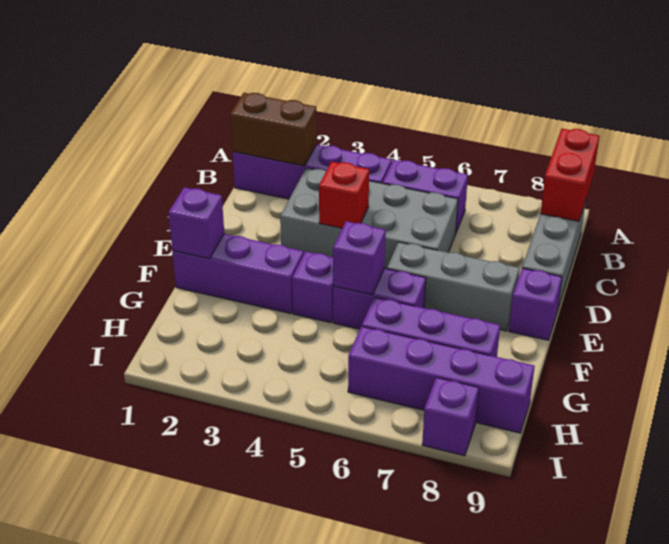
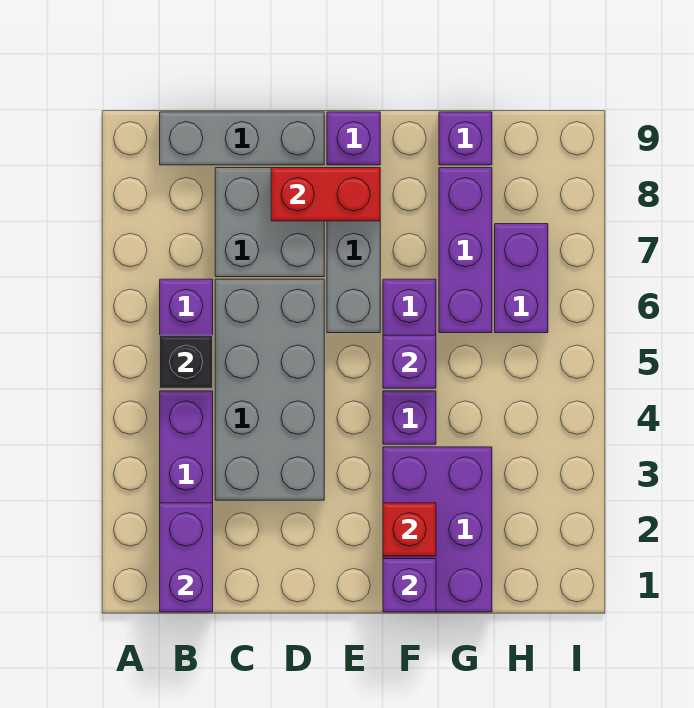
red 1x2 brick [540,129,599,221] -> red 1x2 brick moved to [271,168,380,221]
brown 1x2 brick [230,93,317,166] -> purple 1x2 brick [160,503,213,612]
none -> black 1x1 brick [160,335,213,388]
none -> grey 2x2 brick [215,168,324,277]
red 1x1 brick [319,162,369,228] -> red 1x1 brick moved to [383,503,436,556]
purple 1x3 brick [172,234,303,314] -> purple 2x3 brick [383,447,492,612]
purple 1x4 brick [348,326,535,433] -> purple 1x2 brick [495,224,548,333]
purple 1x1 brick [422,377,479,456] -> purple 1x1 brick moved to [439,112,492,165]

